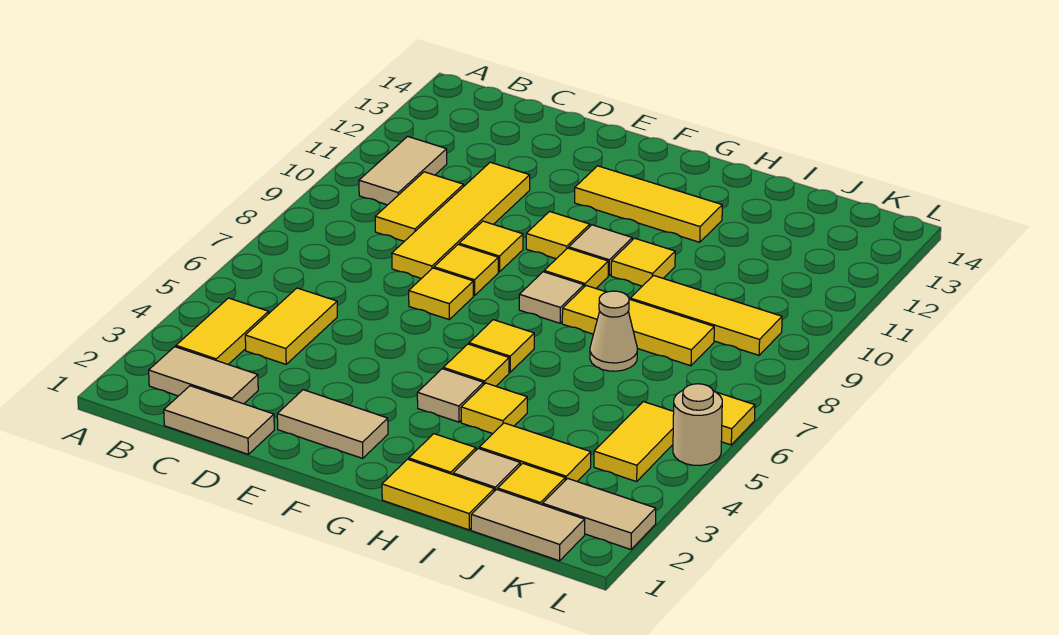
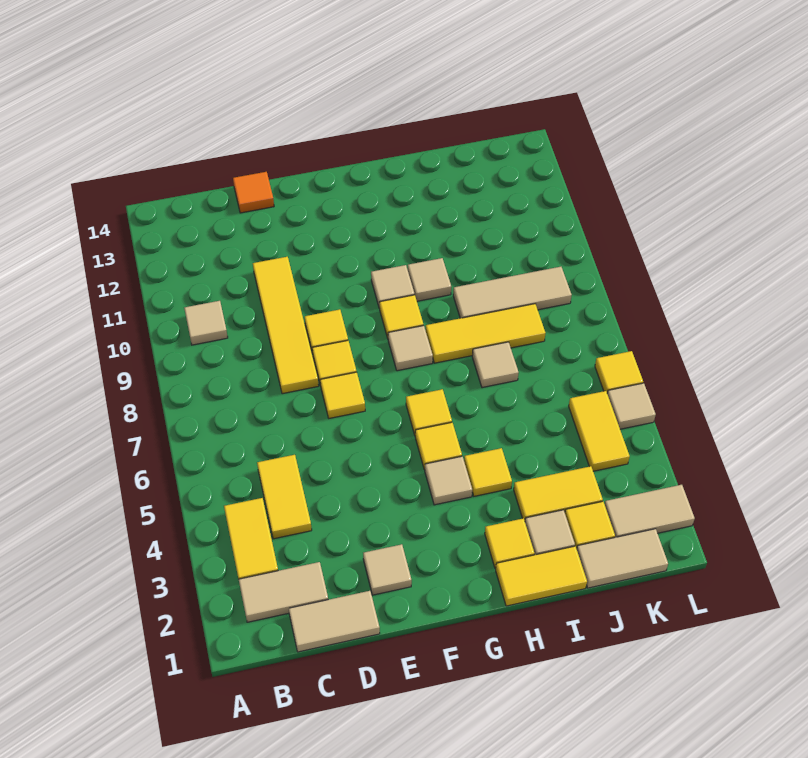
tan 1x2 tile [359,136,447,205] -> tan 1x1 tile [184,301,228,345]
yellow 1x2 tile [375,172,464,241] -> none
none -> orange 1x1 tile [233,172,274,213]
tan 1x2 tile [277,390,388,458] -> tan 1x1 tile [363,544,412,595]
yellow 1x1 tile [526,211,590,259] -> none
yellow 1x3 tile [575,166,722,242] -> none
yellow 1x1 tile [611,238,675,286] -> tan 1x1 tile [408,258,451,301]
tan 1x1 cone [590,291,637,371] -> tan 1x1 tile [472,342,519,388]
yellow 1x3 tile [630,275,782,355] -> tan 1x3 tile [453,267,572,318]
tan 1x1 round brick [673,384,722,465] -> tan 1x1 tile [607,383,656,429]

